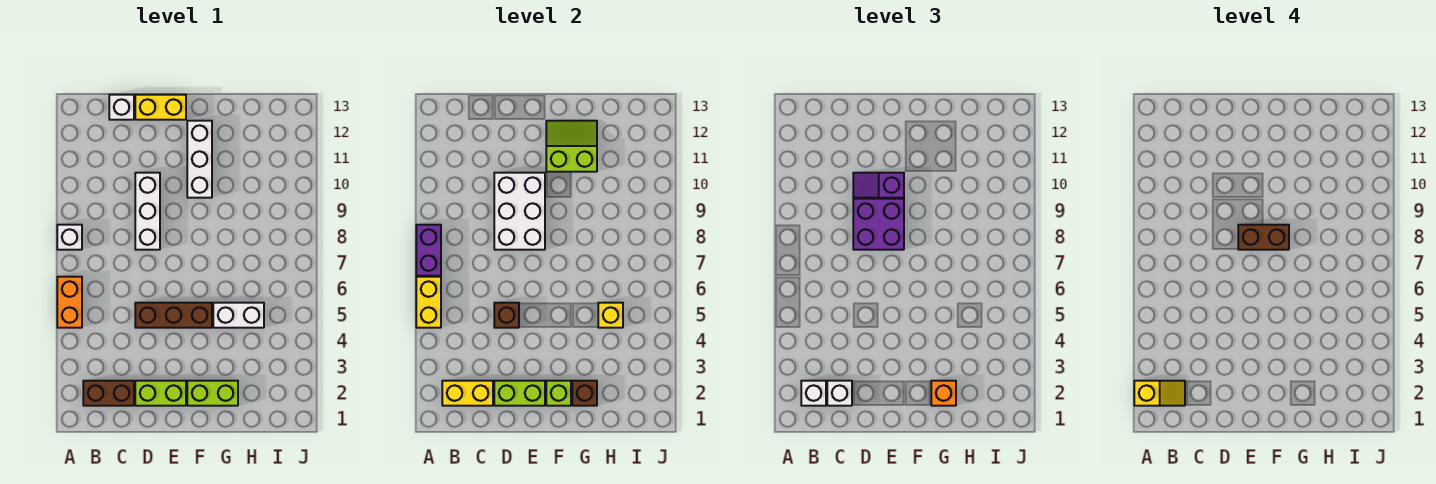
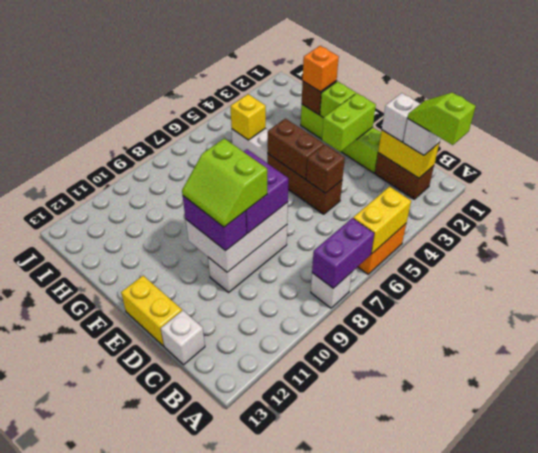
yellow 1x2 slope [1134,381,1185,406] -> lime 1x2 slope [408,93,476,145]
lime 1x2 brick [494,381,545,406] -> lime 1x2 brick turned to [322,93,376,152]
purple 1x2 slope [853,173,904,198] -> purple 1x2 brick [183,196,246,251]
brown 1x2 brick [1238,225,1289,250] -> brown 1x2 brick moved to [268,119,324,179]
white 1x3 brick [187,121,212,198] -> none
lime 2x2 slope [546,121,597,172] -> lime 2x2 slope moved to [182,138,267,227]

